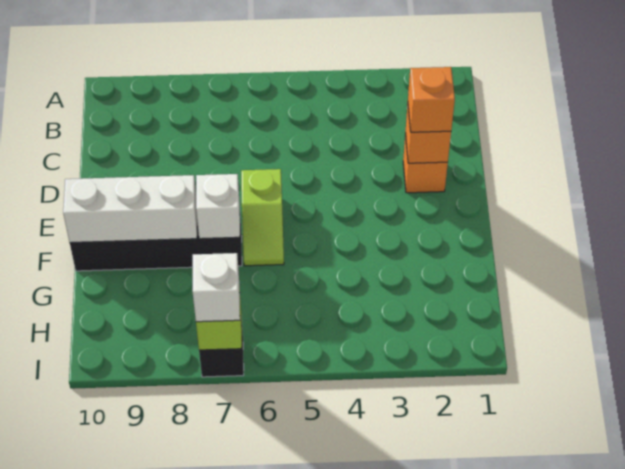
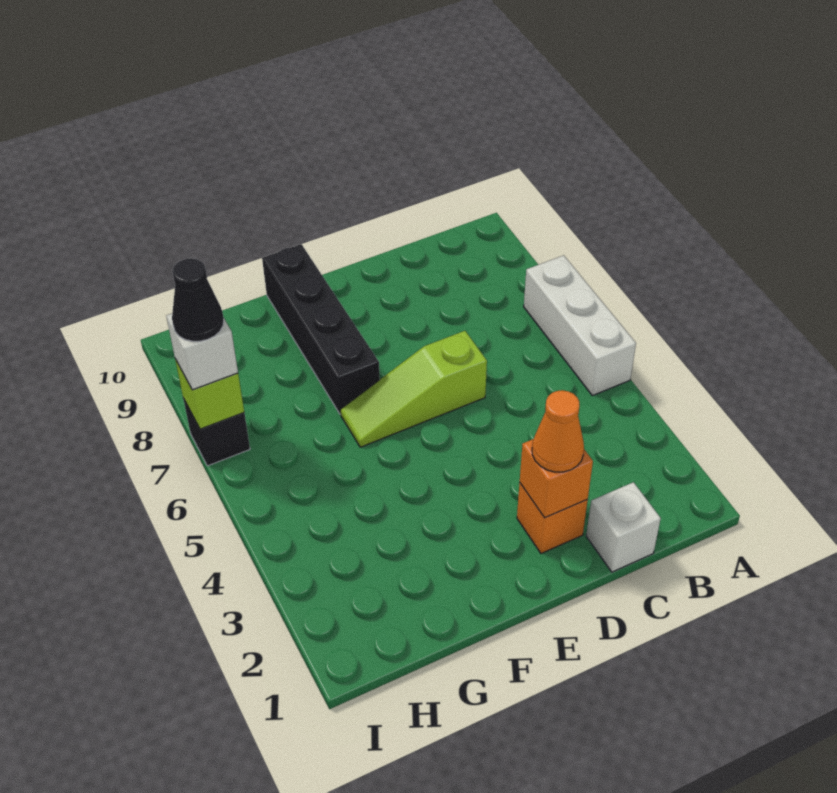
orange 1x1 brick [408,67,455,132] -> orange 1x1 cone [532,390,584,472]
lime 1x2 slope [241,169,284,266] -> lime 1x3 slope [340,331,487,447]
white 1x1 brick [196,174,240,239] -> white 1x1 brick moved to [586,482,661,572]
white 1x3 brick [63,175,197,243] -> white 1x3 brick moved to [524,255,636,396]
none -> black 1x1 cone [172,258,224,341]

